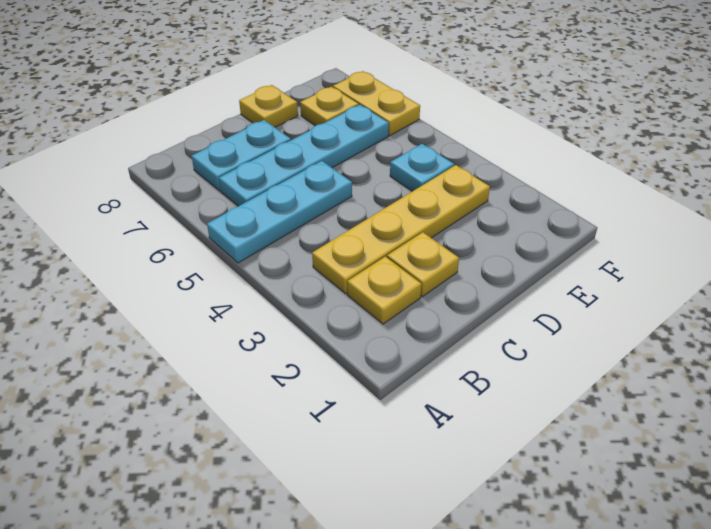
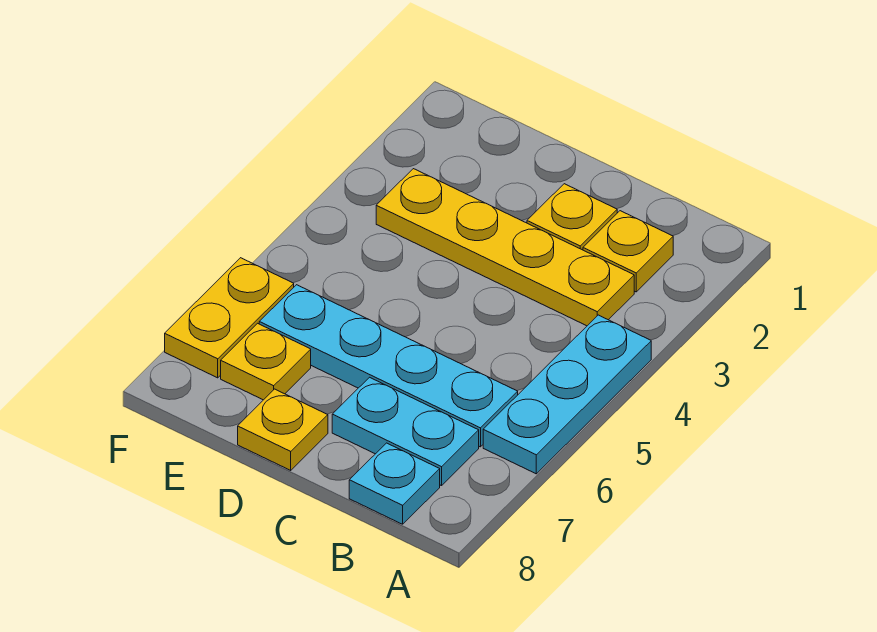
cyan 1x3 plate [207,161,352,263] -> cyan 1x3 plate turned to [483,315,651,474]
cyan 1x1 plate [390,144,454,191] -> cyan 1x1 plate moved to [349,443,440,524]

